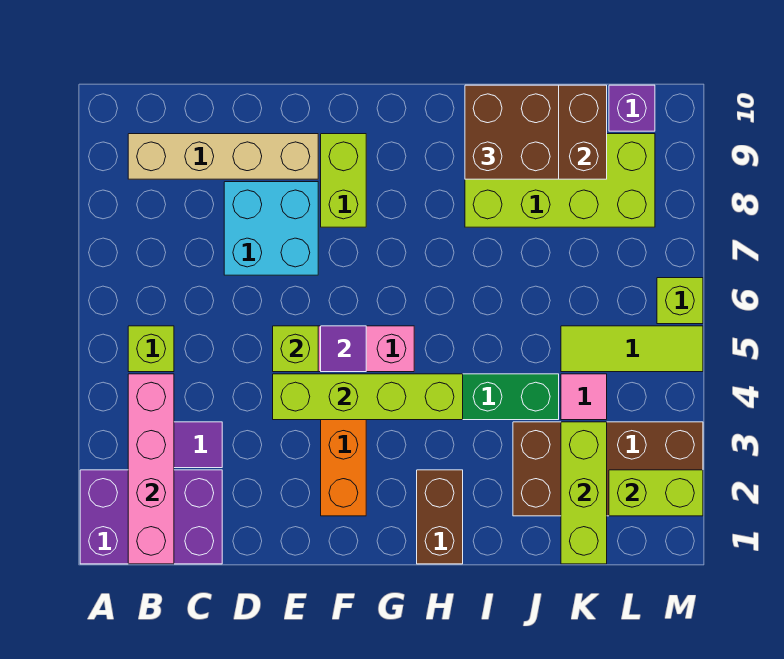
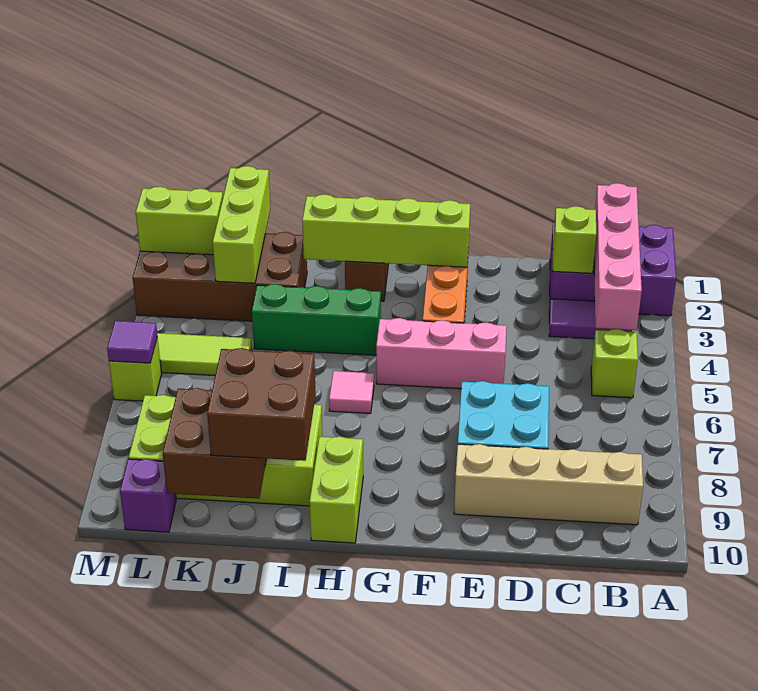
lime 1x4 brick [273,374,463,420] -> lime 1x4 brick moved to [302,194,470,267]
lime 1x1 brick [273,326,318,372] -> lime 1x1 brick moved to [553,206,596,273]
purple 1x1 tile [321,326,366,372] -> purple 1x1 tile moved to [107,321,157,363]
lime 1x2 brick [321,134,366,227] -> lime 1x2 brick moved to [310,436,363,543]
pink 1x1 tile [561,374,607,420] -> pink 1x1 tile moved to [329,371,374,413]

